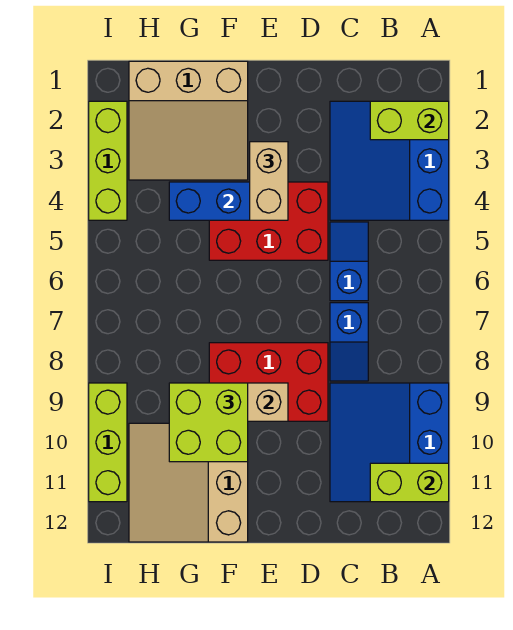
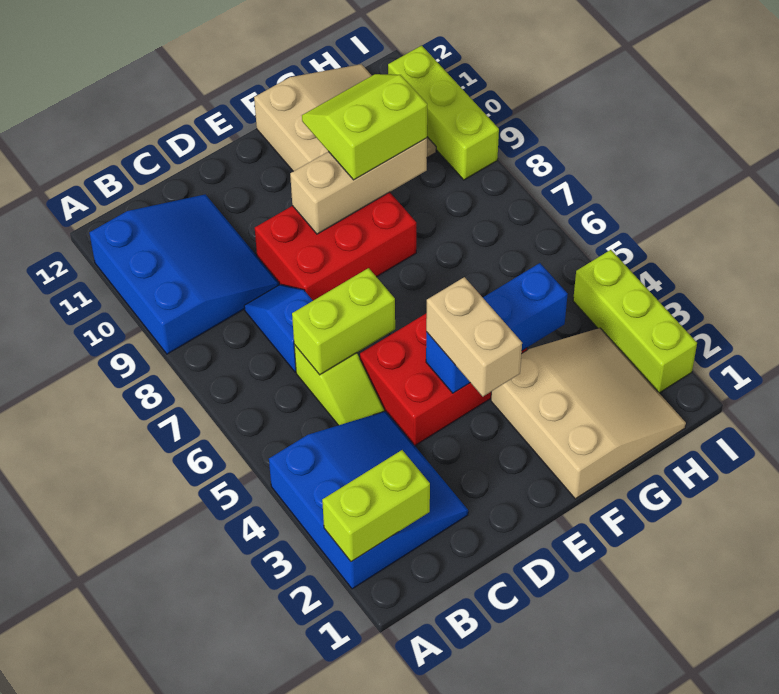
lime 1x2 brick [370,463,449,502] -> lime 1x2 brick moved to [292,268,395,375]
blue 1x2 slope [330,222,368,301] -> lime 1x2 slope [294,345,385,425]
tan 3x3 slope [129,61,248,180] -> tan 3x3 slope turned to [491,328,686,499]
lime 2x2 brick [169,383,248,462] -> lime 2x2 slope [302,74,427,180]

